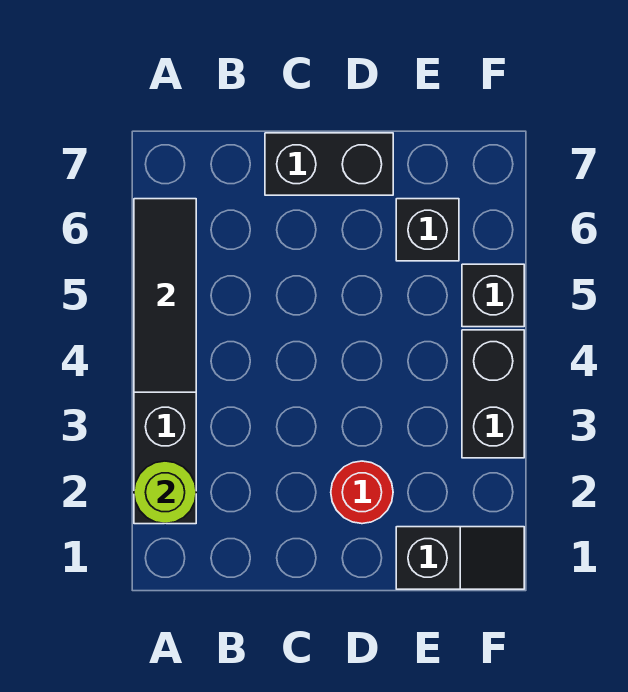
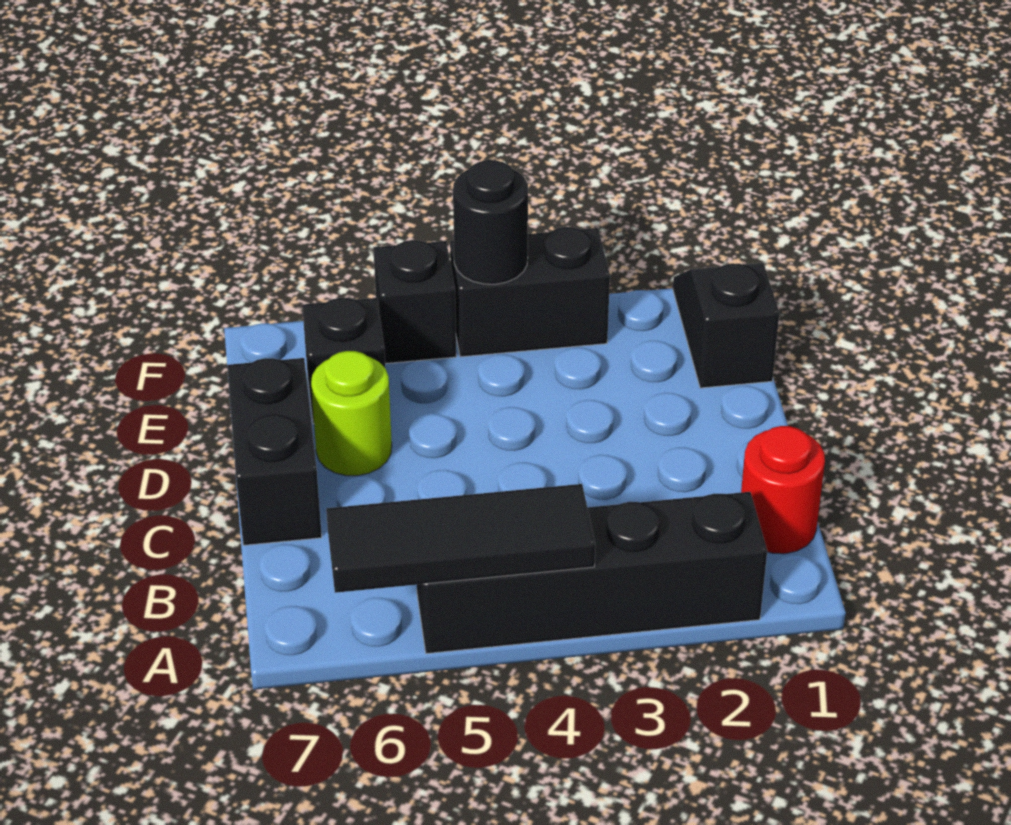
lime 1x1 round brick [134,461,196,524] -> lime 1x1 round brick moved to [311,351,392,476]
red 1x1 round brick [331,461,393,524] -> red 1x1 round brick moved to [741,426,825,554]
none -> black 1x1 round brick [453,160,528,284]

